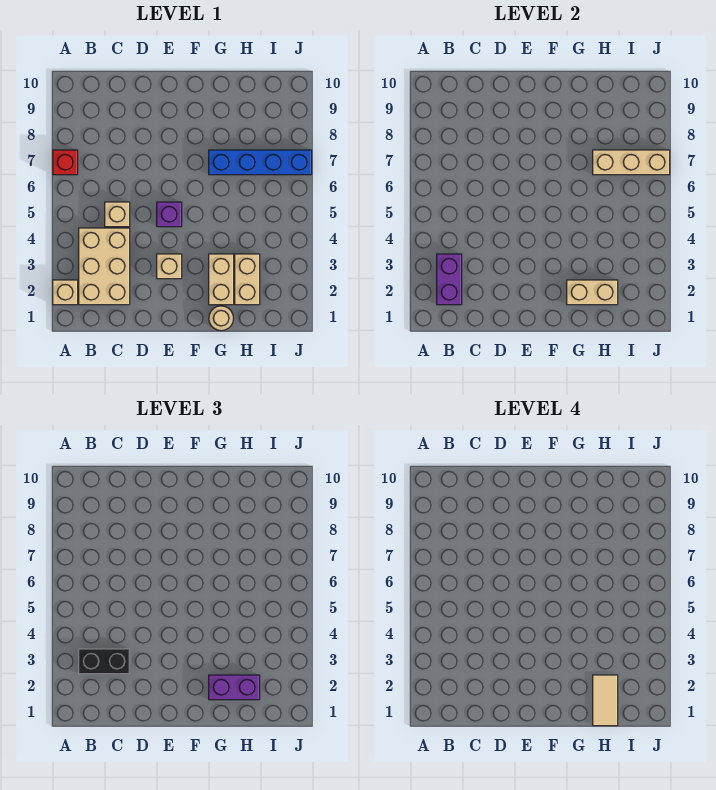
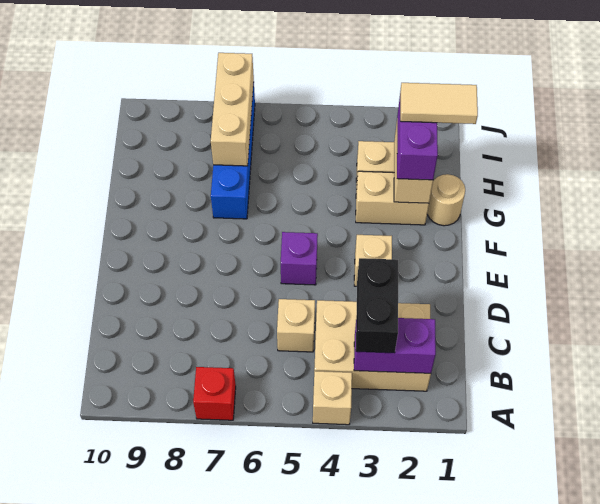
tan 1x1 brick [53,280,78,305] -> tan 1x1 brick moved to [313,371,352,425]

